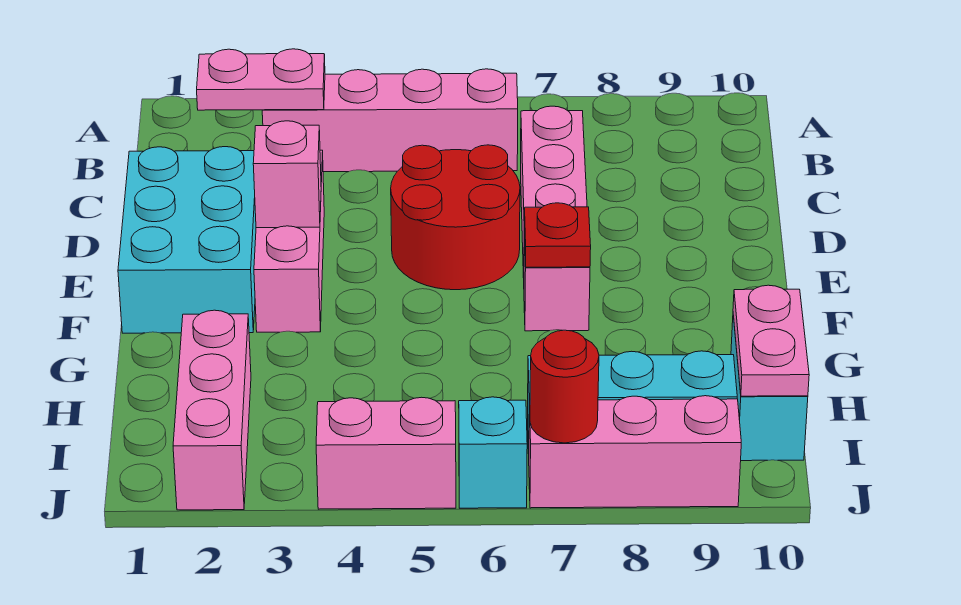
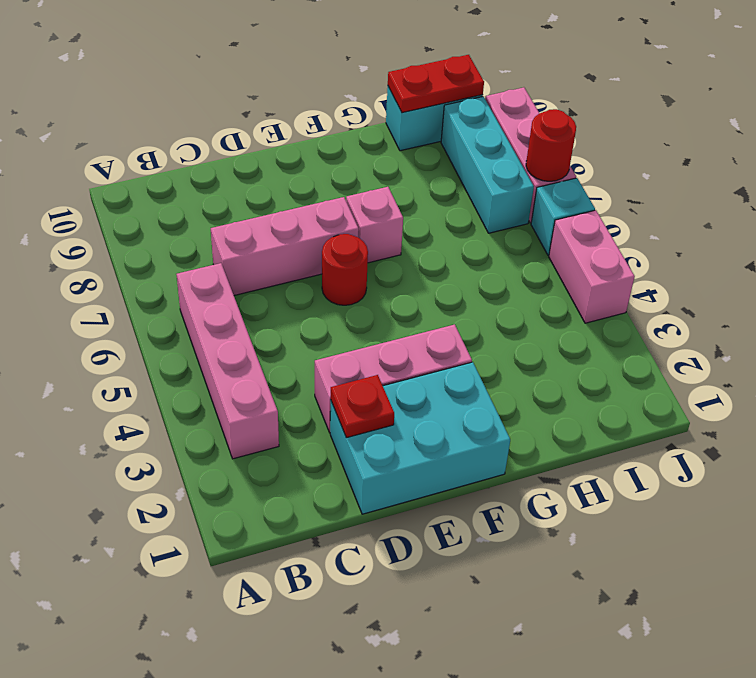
pink 1x2 plate [197,49,325,110] -> none
red 2x2 round brick [391,145,520,290] -> red 1x1 round brick [322,234,368,305]
pink 1x1 brick [253,121,321,228] -> none
red 1x1 plate [524,203,591,267] -> red 1x1 plate moved to [331,375,394,438]
pink 1x3 brick [173,310,251,510] -> none
pink 1x2 plate [733,285,809,396] -> red 1x2 plate [388,55,484,113]

